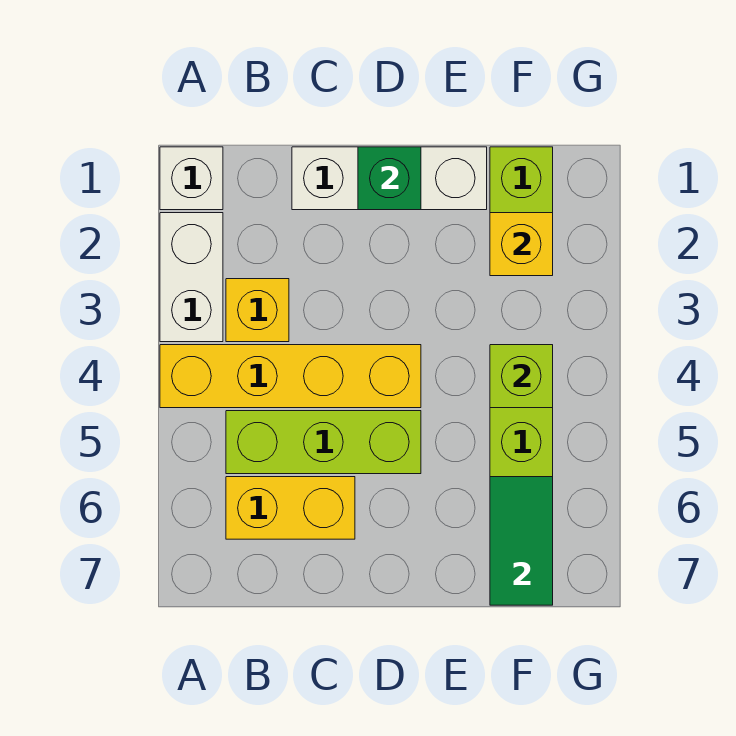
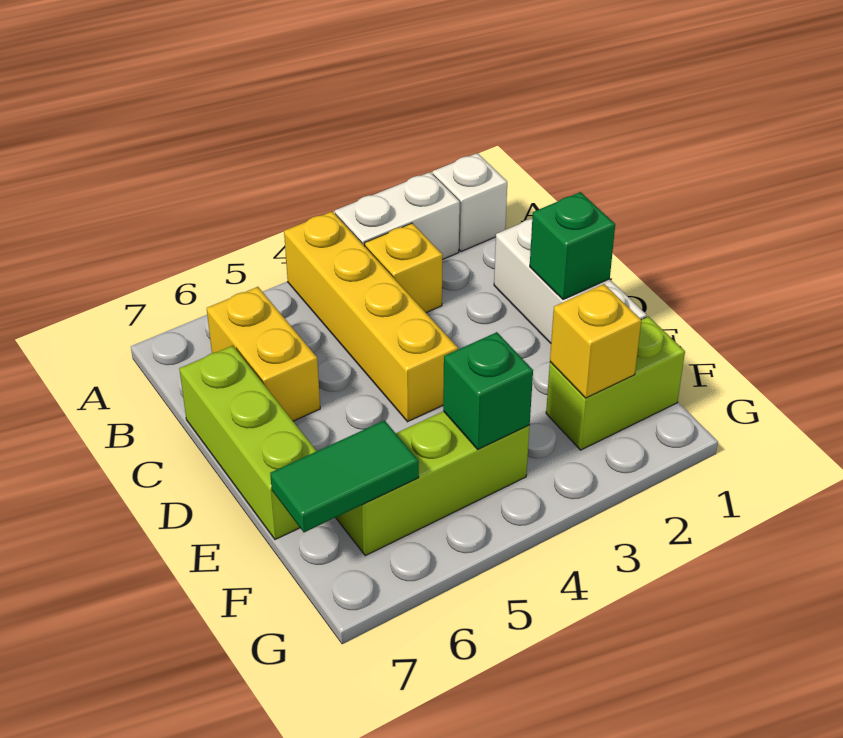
lime 1x3 brick [226,411,421,474] -> lime 1x3 brick moved to [179,346,316,540]
lime 1x1 brick [490,345,553,408] -> green 1x1 brick [443,332,533,449]

